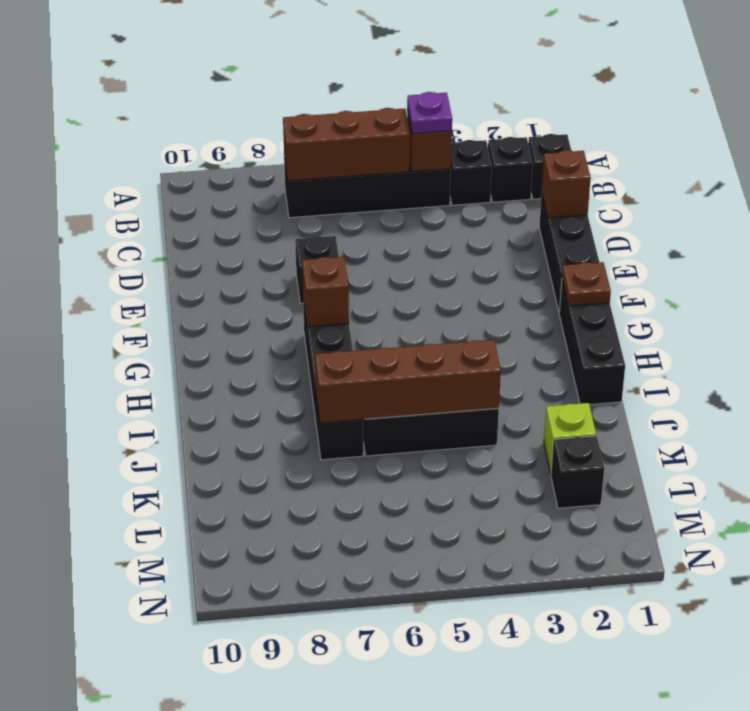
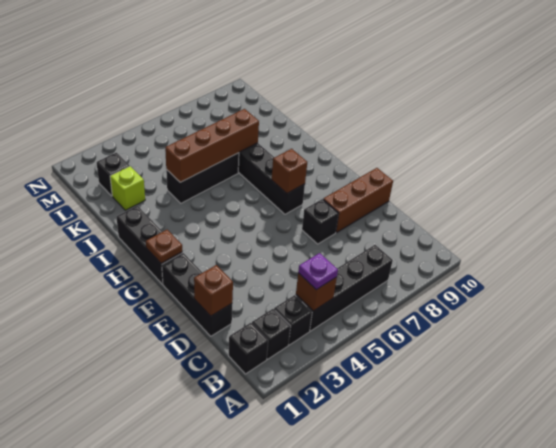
brown 1x3 brick [283,108,410,181] -> brown 1x3 brick moved to [323,168,393,233]

